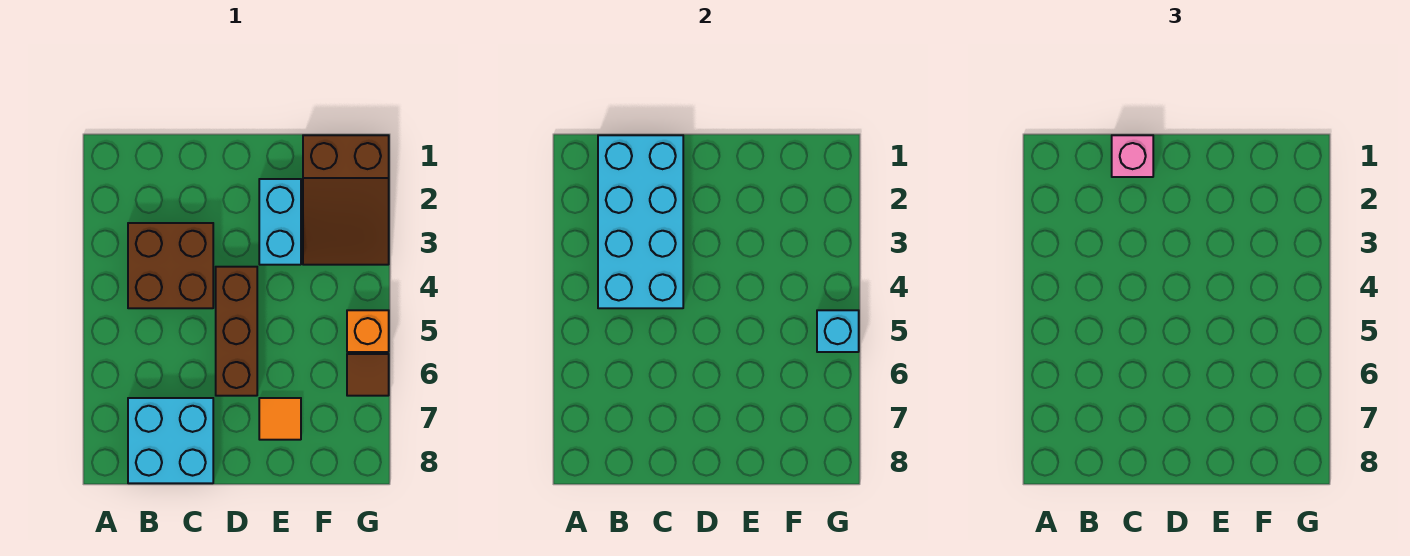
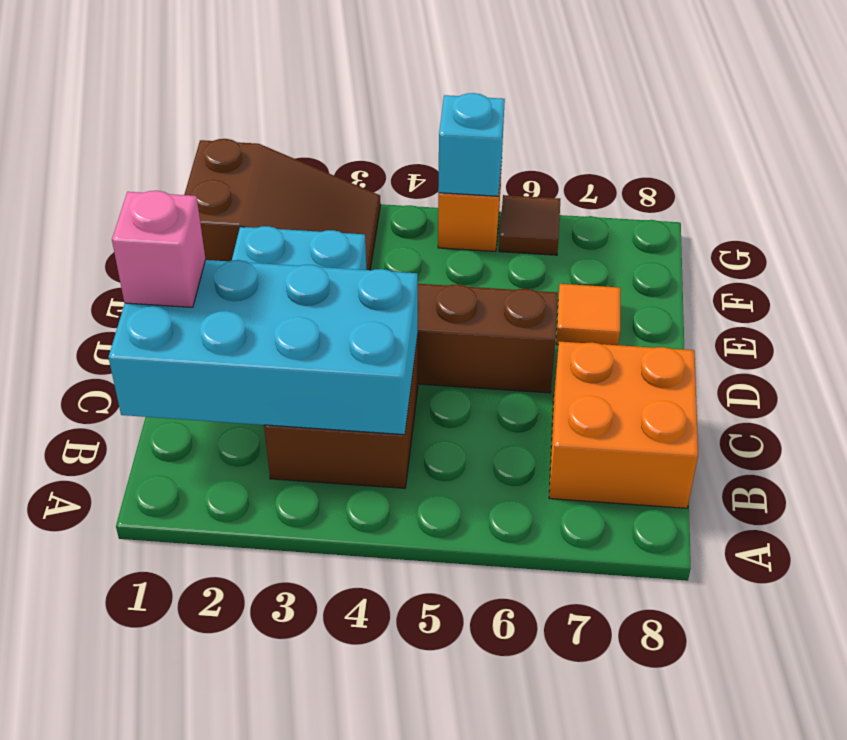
cyan 2x2 brick [128,398,213,483] -> orange 2x2 brick [549,342,698,508]

